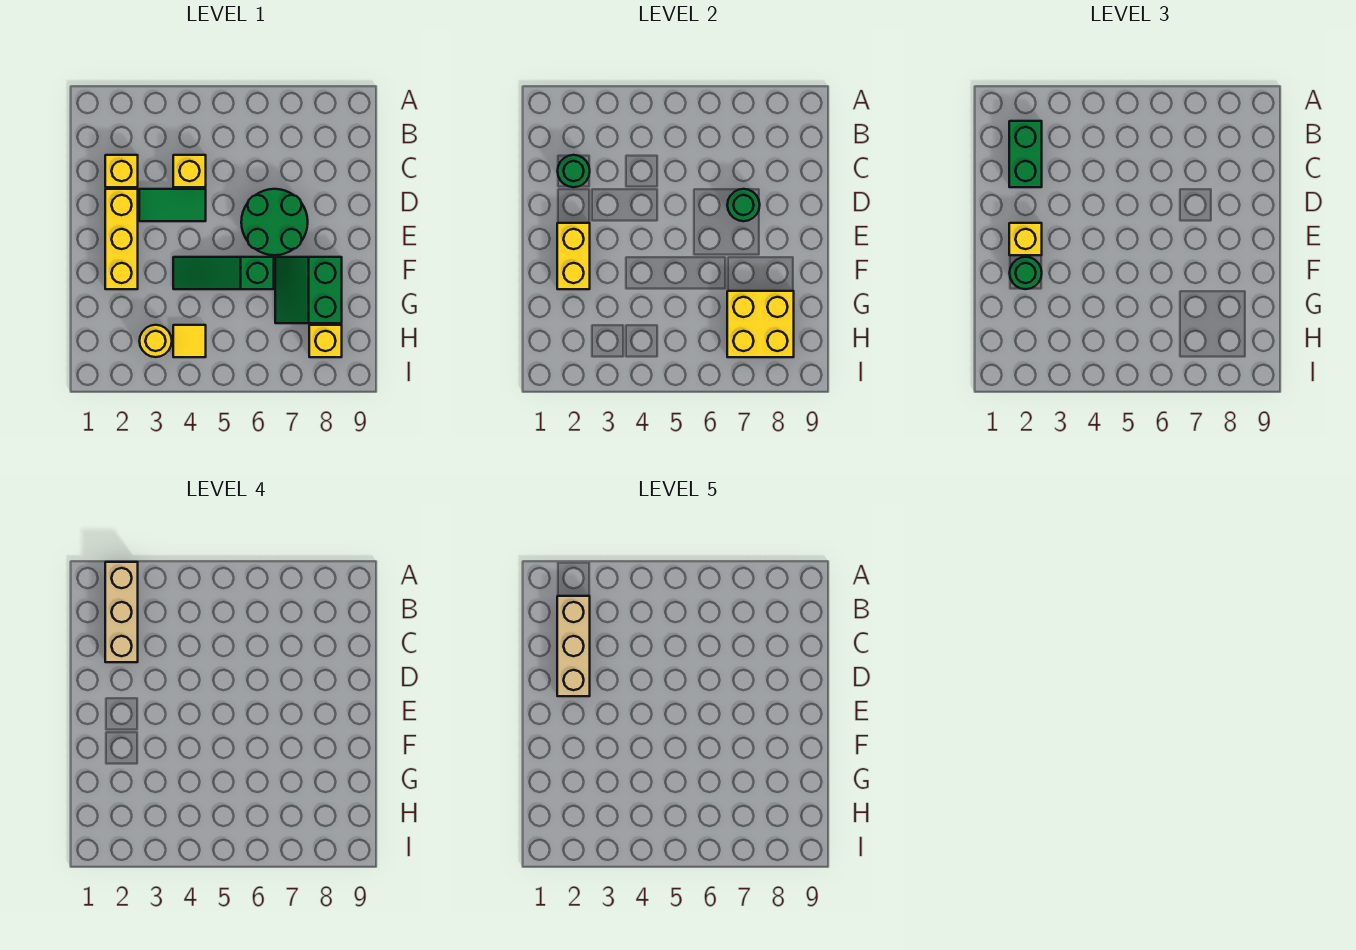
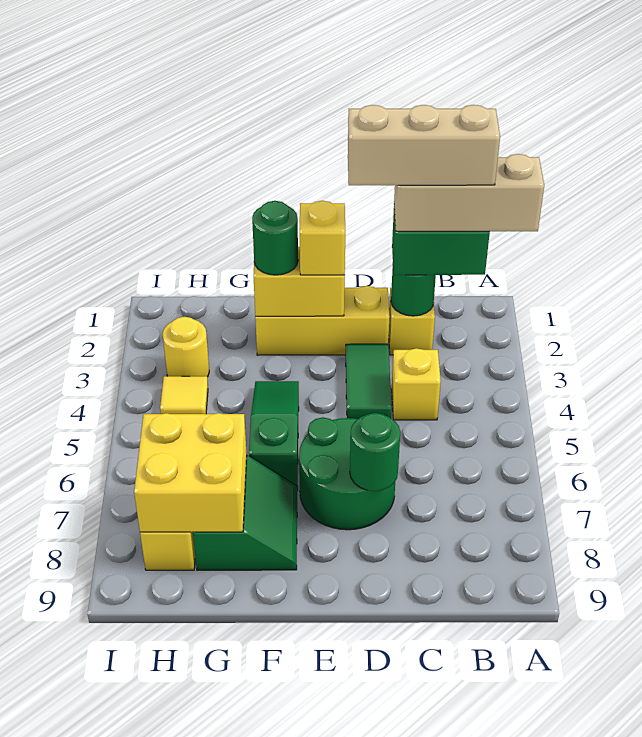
green 2x2 slope [275,257,342,323] -> green 2x2 slope turned to [193,455,297,570]

